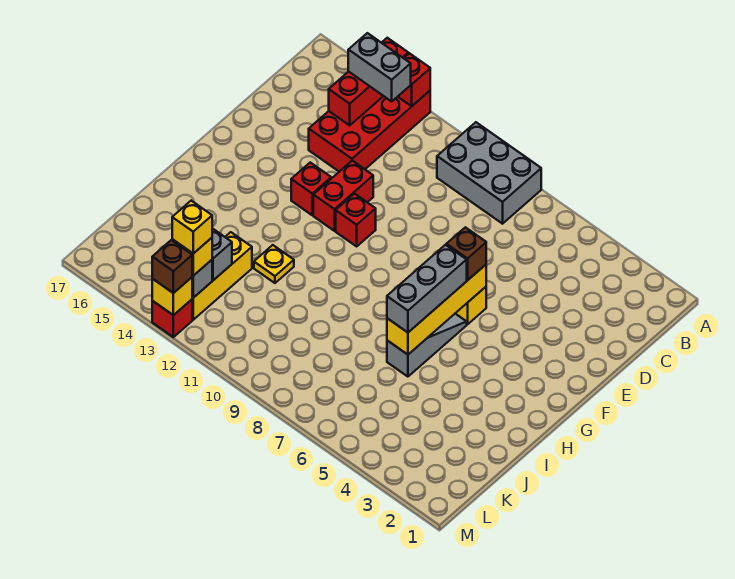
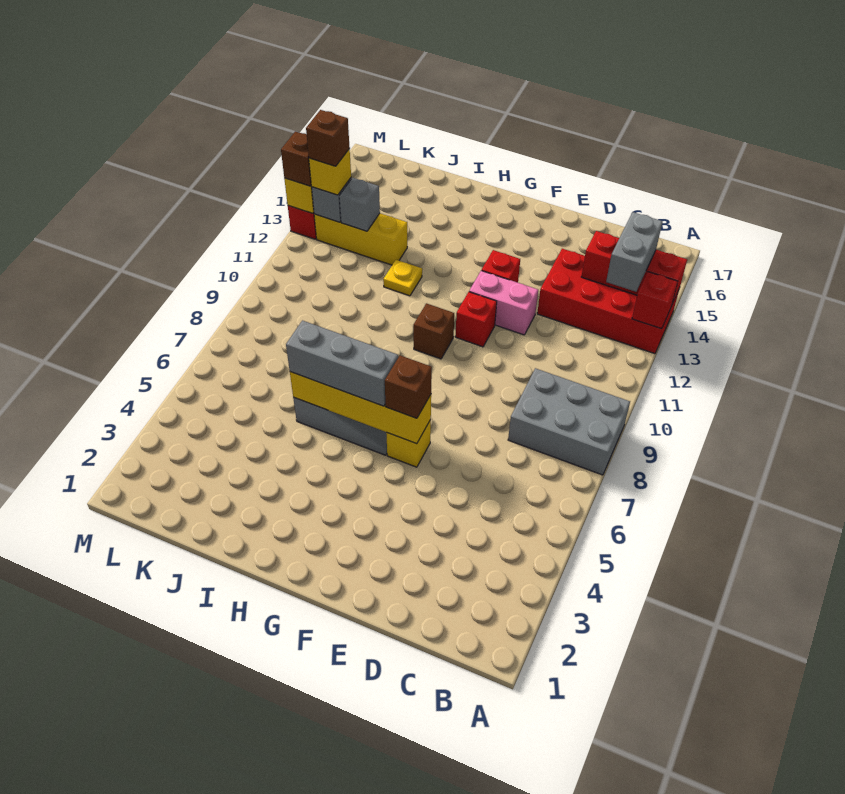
grey 2x3 brick [437,122,541,224] -> grey 2x3 brick turned to [508,368,630,475]
red 1x2 brick [313,161,373,231] -> pink 1x2 brick [469,271,538,335]
none -> brown 1x1 brick [413,303,454,359]
yellow 1x1 brick [172,201,212,254] -> brown 1x1 brick [306,110,350,166]

